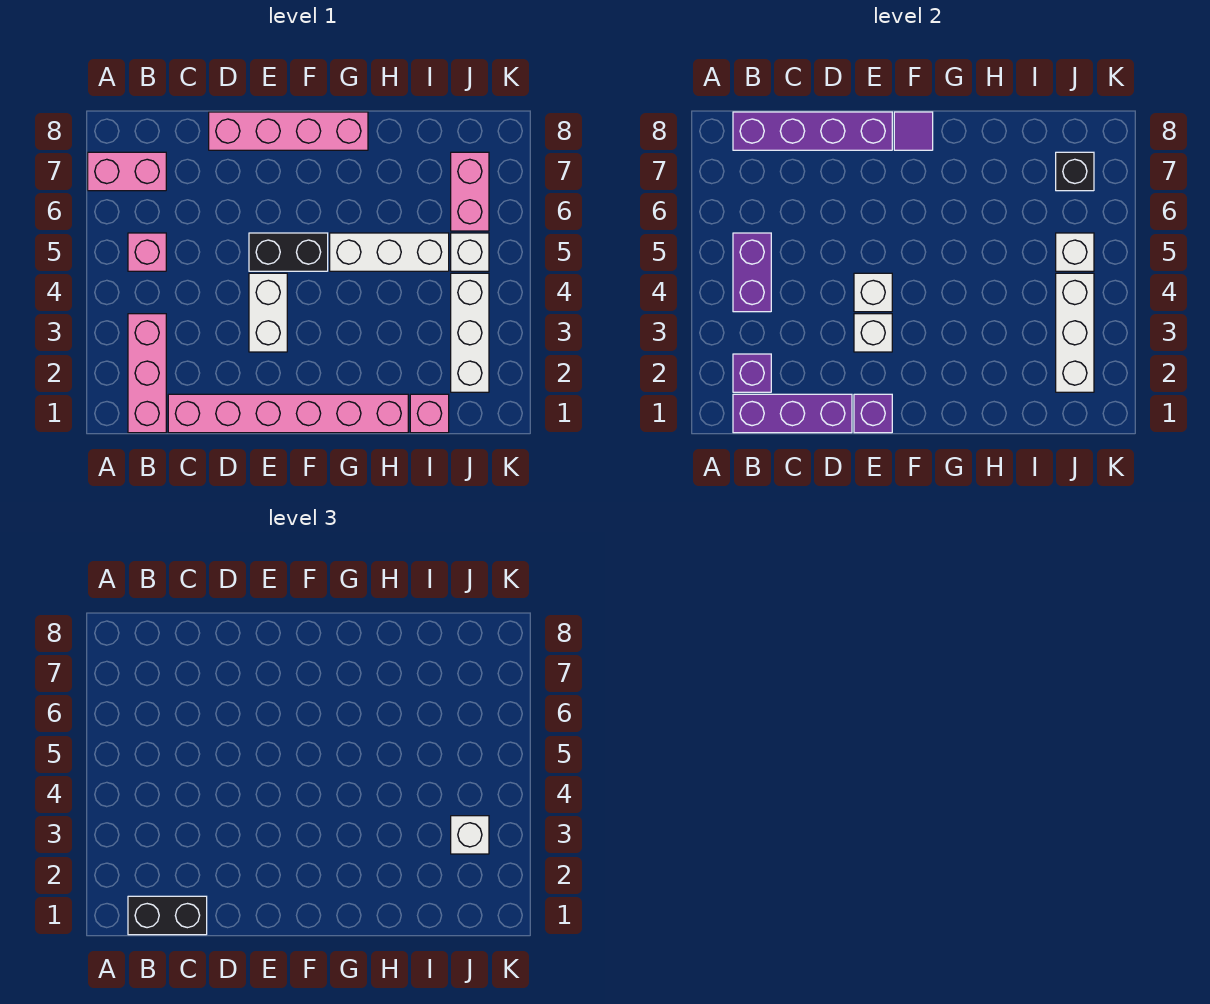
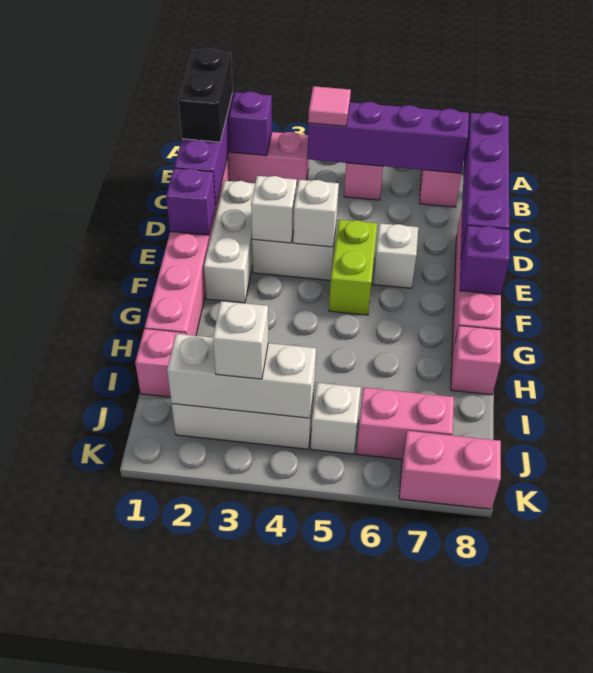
purple 1x2 brick [733,233,771,312] -> purple 1x4 brick [307,102,469,173]
none -> pink 1x1 tile [308,86,351,126]
black 1x2 brick [249,233,328,271] -> lime 1x2 brick [329,220,377,315]
purple 1x1 tile [894,112,933,150] -> purple 1x1 brick [460,225,509,295]
white 1x3 brick [330,233,449,271] -> white 1x3 brick moved to [204,181,255,303]
none -> pink 1x1 brick [451,326,501,395]
white 1x1 brick [1056,233,1094,271] -> white 1x1 brick moved to [373,223,418,288]
black 1x1 brick [1056,152,1094,191] -> none
none -> pink 1x2 brick [399,431,501,509]

